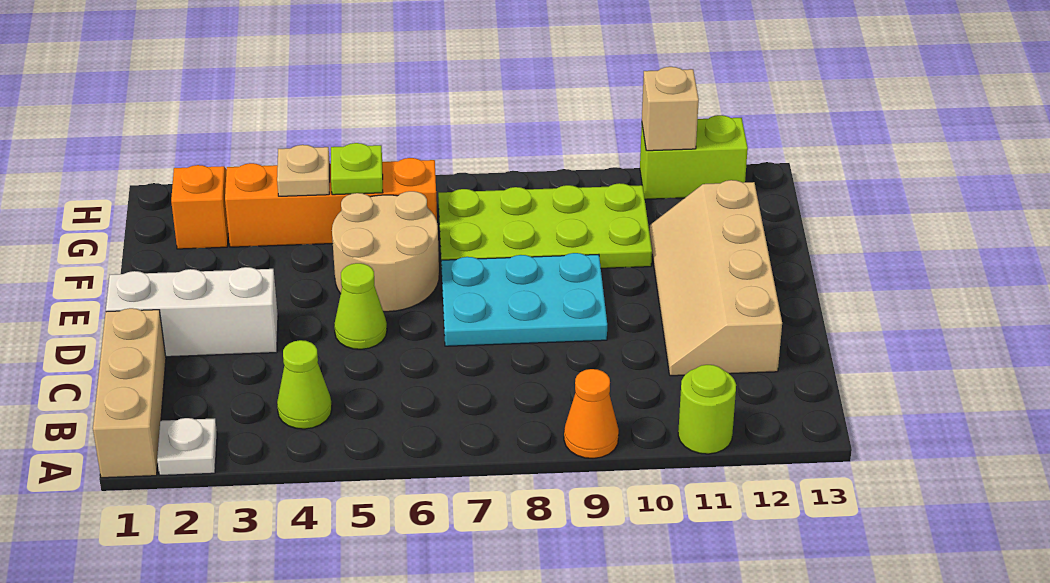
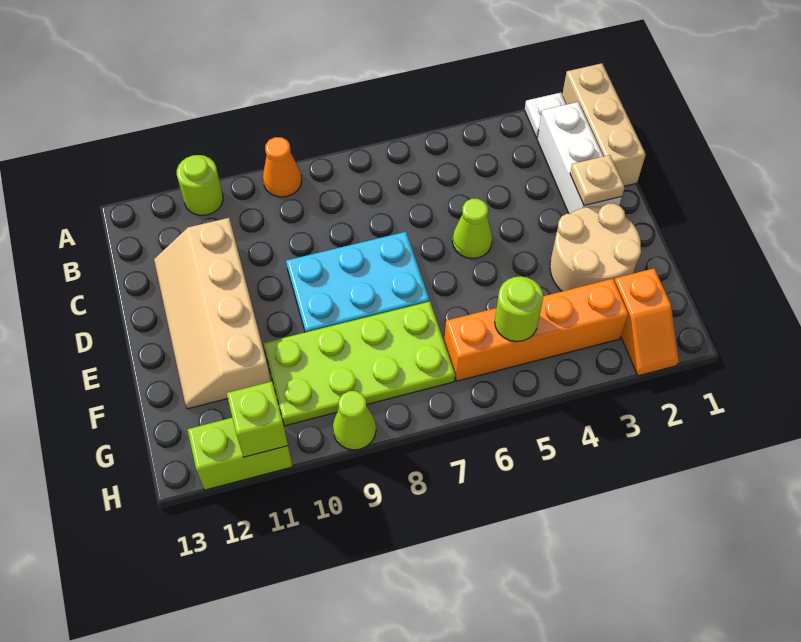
lime 1x1 cone [277,340,332,429] -> lime 1x1 cone moved to [333,391,376,450]
tan 2x4 slope [649,180,782,376] -> tan 2x4 slope turned to [154,218,271,409]
white 1x3 brick [106,267,278,357] -> white 1x3 brick turned to [537,102,622,214]
tan 2x2 round brick [332,191,439,312] -> tan 2x2 round brick moved to [550,204,641,291]
tan 1x1 plate [277,145,330,196] -> tan 1x1 plate moved to [570,155,625,206]
lime 1x1 plate [331,143,383,195] -> lime 1x1 round brick [495,276,543,342]
tan 1x1 brick [642,67,699,151] -> lime 1x1 brick [227,382,288,457]

